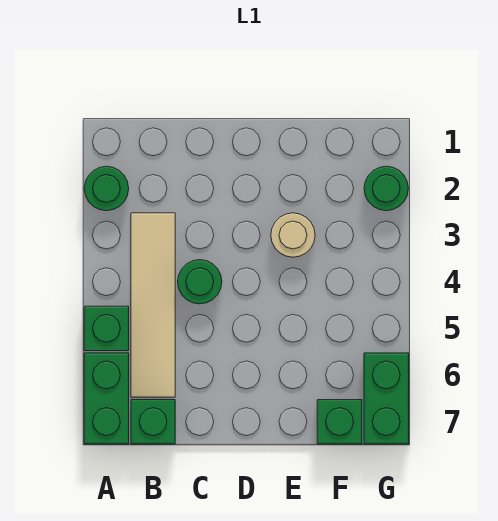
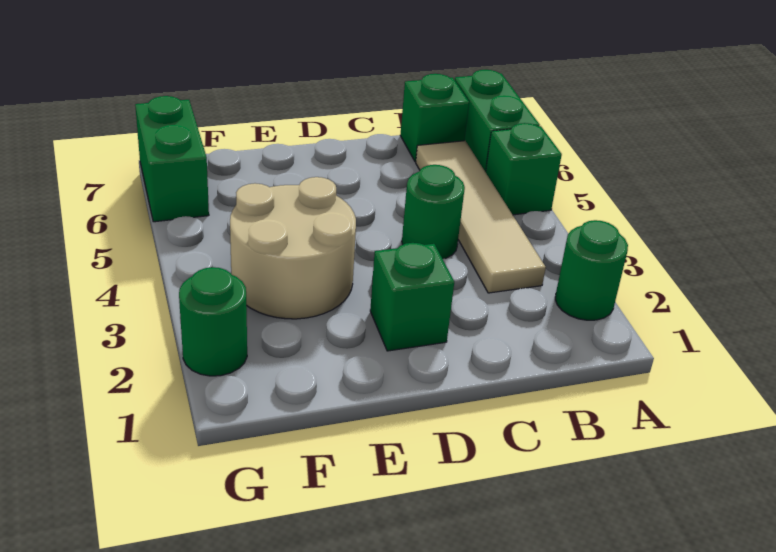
tan 1x1 round brick [271,213,315,257] -> tan 2x2 round brick [230,177,356,319]
green 1x1 brick [317,400,362,444] -> green 1x1 brick moved to [370,243,454,351]

